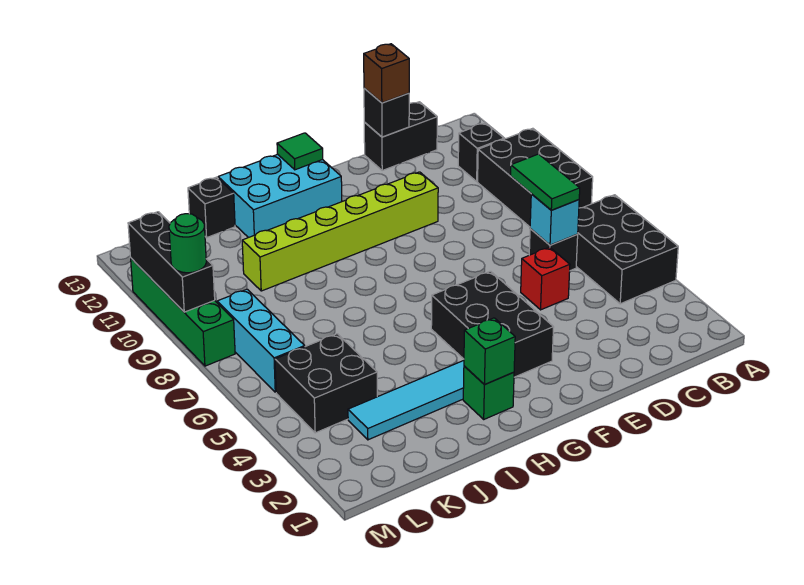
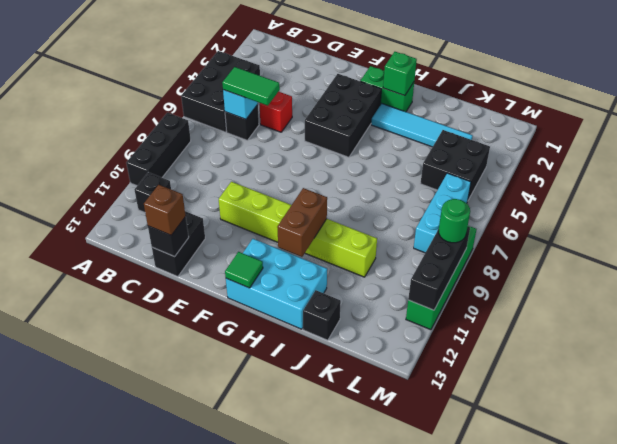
black 2x3 brick [478,128,593,227] -> black 1x3 brick [126,113,191,186]
green 1x2 tile [511,154,580,210] -> green 1x2 tile turned to [222,67,280,106]
black 1x2 brick [364,102,437,170] -> black 1x2 brick turned to [152,211,205,277]
green 1x1 brick [463,366,514,419] -> green 1x2 brick [361,66,414,112]
none -> brown 1x2 brick [277,188,327,257]

